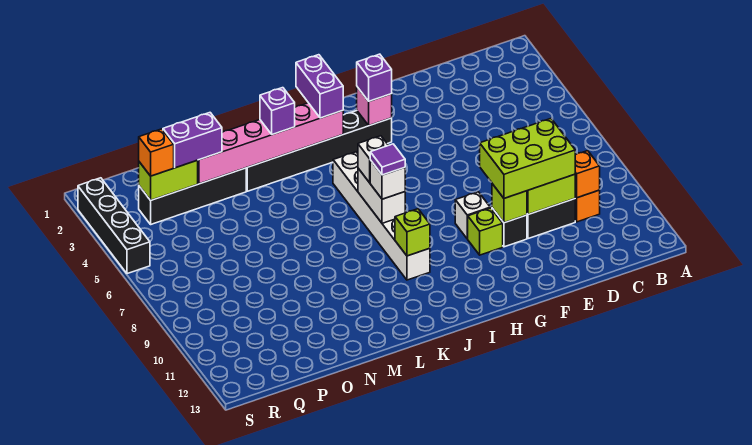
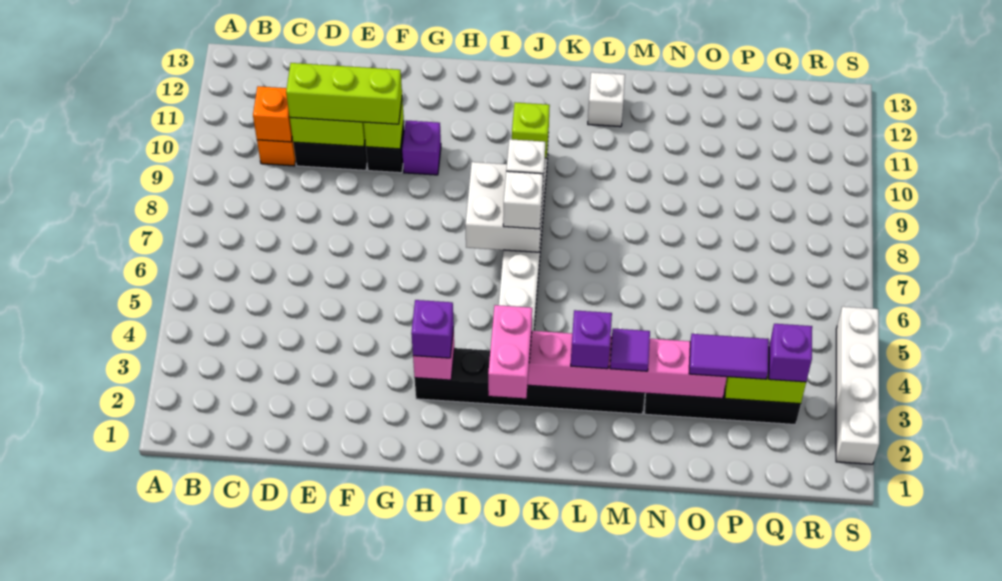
lime 2x3 brick [480,119,575,198] -> lime 1x3 brick [286,63,402,124]
white 1x1 brick [455,192,490,239] -> white 1x1 brick moved to [588,72,625,127]
lime 1x1 brick [468,208,503,255] -> purple 1x1 brick [402,121,441,175]
purple 1x2 brick [296,55,343,118] -> pink 1x2 brick [488,305,532,398]
white 1x2 brick [358,168,405,223] -> white 2x2 brick [465,162,545,252]
purple 1x1 tile [370,144,405,175] -> purple 1x1 tile moved to [610,329,650,371]
purple 1x2 brick [163,113,222,168] -> purple 1x2 tile [689,334,769,379]
orange 1x1 brick [139,129,174,176] -> purple 1x1 brick [769,324,812,382]
black 1x4 brick [78,178,150,274] -> white 1x4 brick [836,307,879,464]

